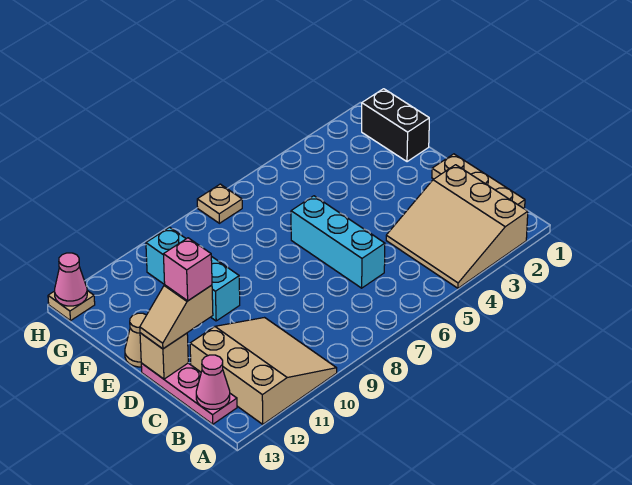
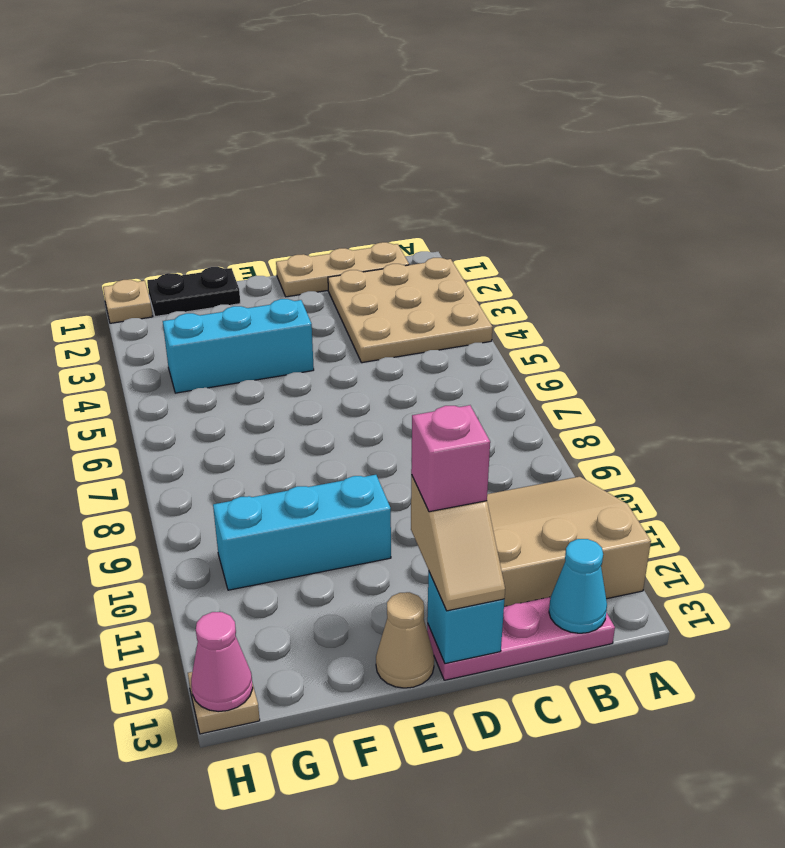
tan 3x3 slope [386,165,528,288] -> tan 3x3 plate [328,258,492,363]
pink 1x1 cone [196,355,230,409] -> cyan 1x1 cone [549,539,607,633]
cyan 1x3 brick [291,196,385,288] -> cyan 1x3 brick moved to [163,299,314,393]
tan 1x1 brick [140,333,188,379] -> cyan 1x1 brick [427,572,504,664]
black 1x2 brick [362,89,429,162] -> black 1x2 plate [147,267,240,317]
tan 1x1 plate [197,184,242,223] -> tan 1x1 plate moved to [103,280,153,323]

